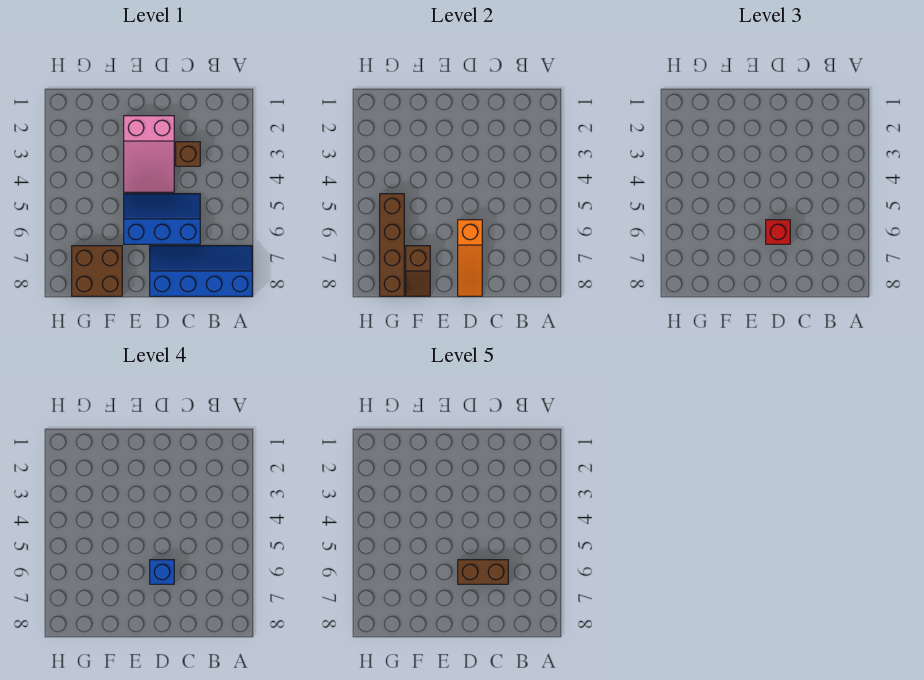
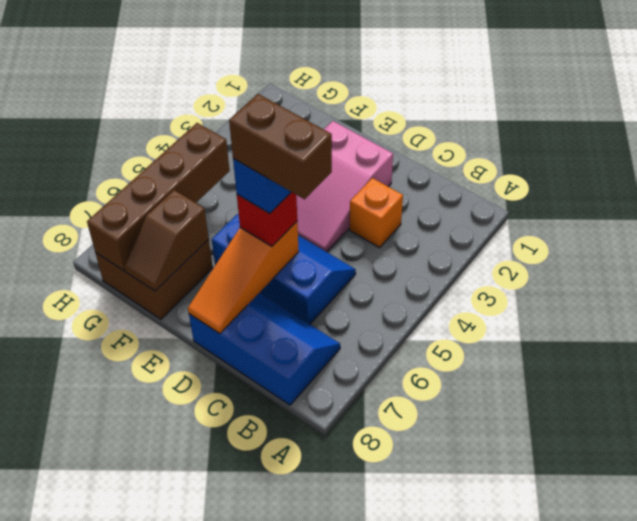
blue 2x4 slope [150,246,252,296] -> blue 2x3 slope [189,293,340,405]
brown 1x1 brick [176,142,200,166] -> orange 1x1 brick [350,178,403,248]

